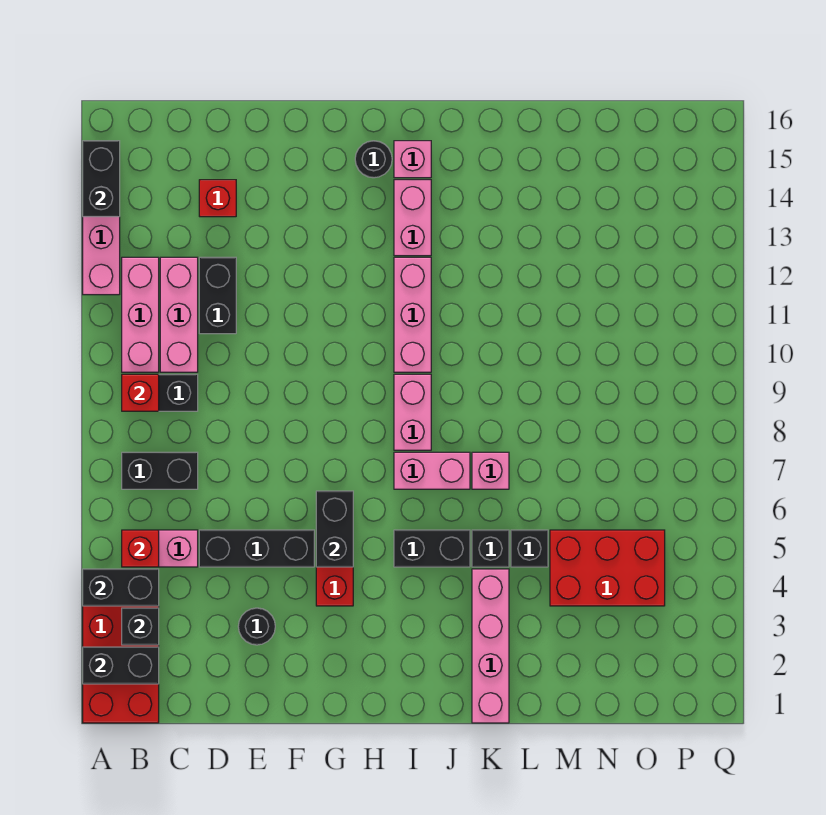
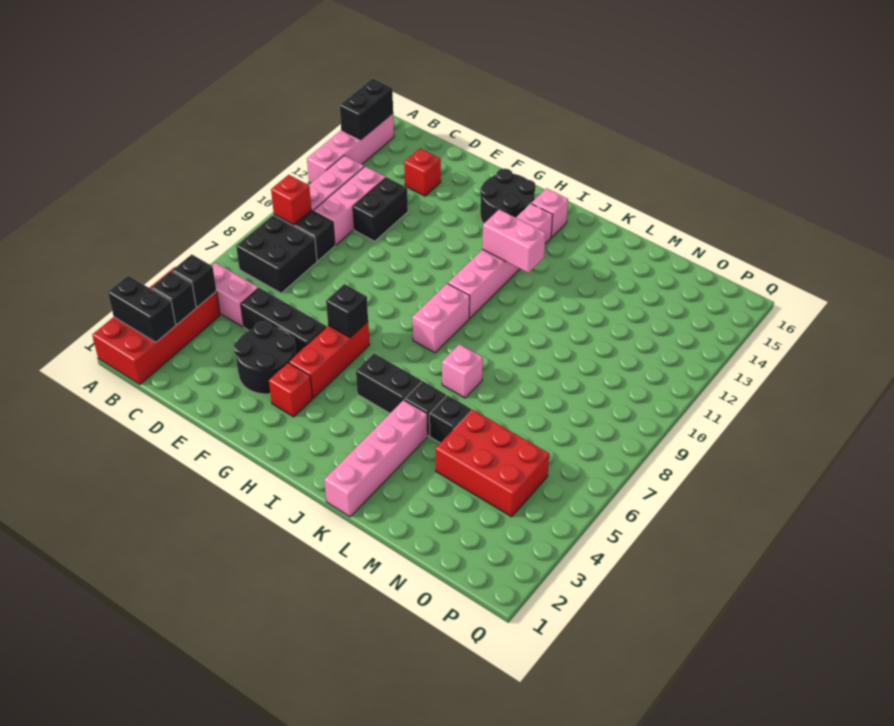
black 1x2 brick [83,569,159,606] -> black 1x1 brick [172,254,216,307]
red 1x1 brick [122,530,159,567] -> red 1x1 brick moved to [269,363,313,417]
black 1x2 brick [122,452,198,489] -> black 2x2 brick [236,215,317,293]
black 1x1 round brick [238,608,275,645] -> black 2x2 round brick [234,321,295,394]
black 1x2 brick [316,491,353,567] -> black 1x1 brick [326,284,368,338]
black 1x1 round brick [355,141,392,178] -> black 2x2 round brick [480,169,536,224]
pink 1x2 brick [394,452,470,489] -> pink 1x2 brick moved to [482,209,546,273]

